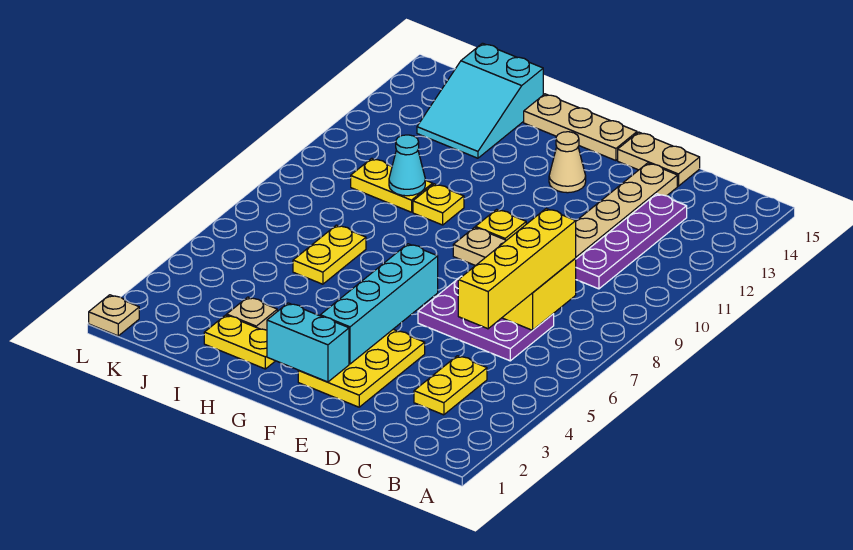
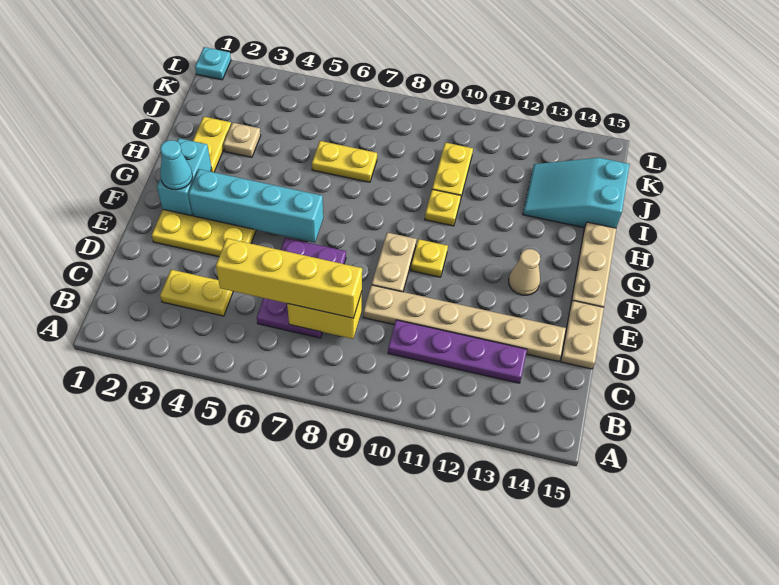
cyan 1x1 cone [389,135,425,196] -> cyan 1x1 cone moved to [160,140,193,190]
tan 1x1 plate [89,295,139,336] -> cyan 1x1 plate [195,47,231,80]

